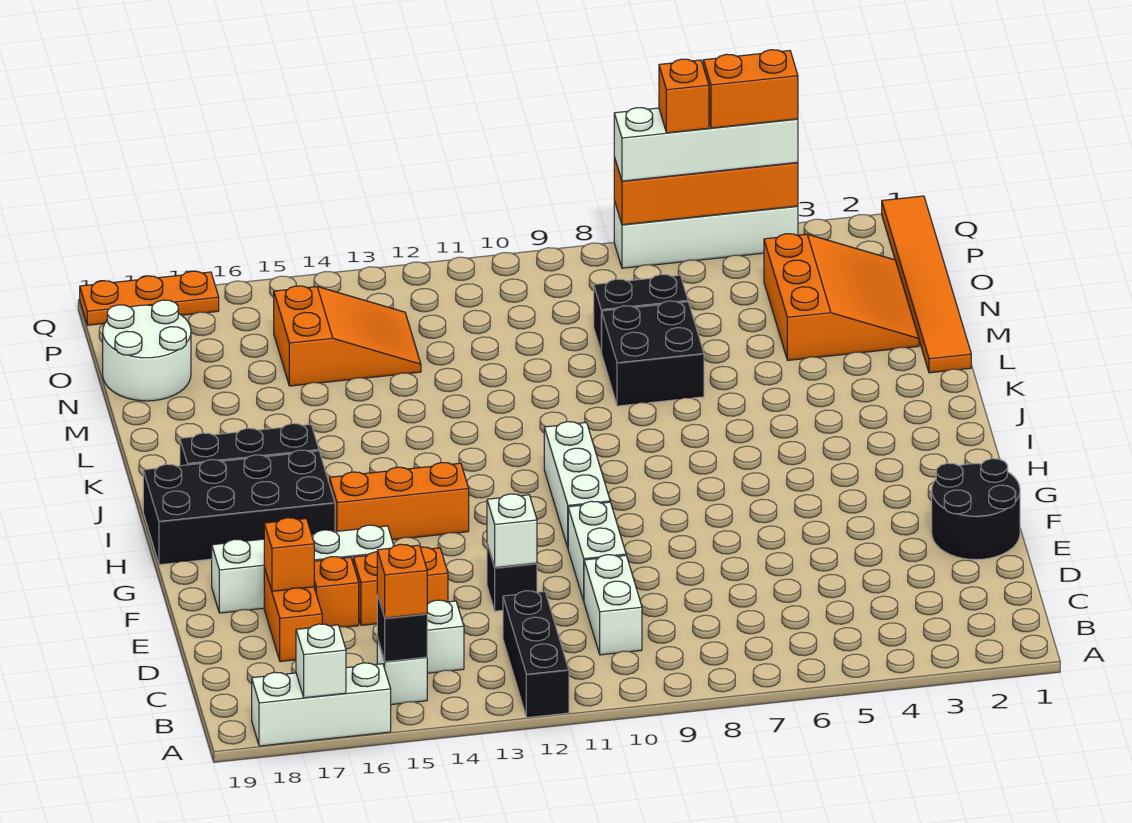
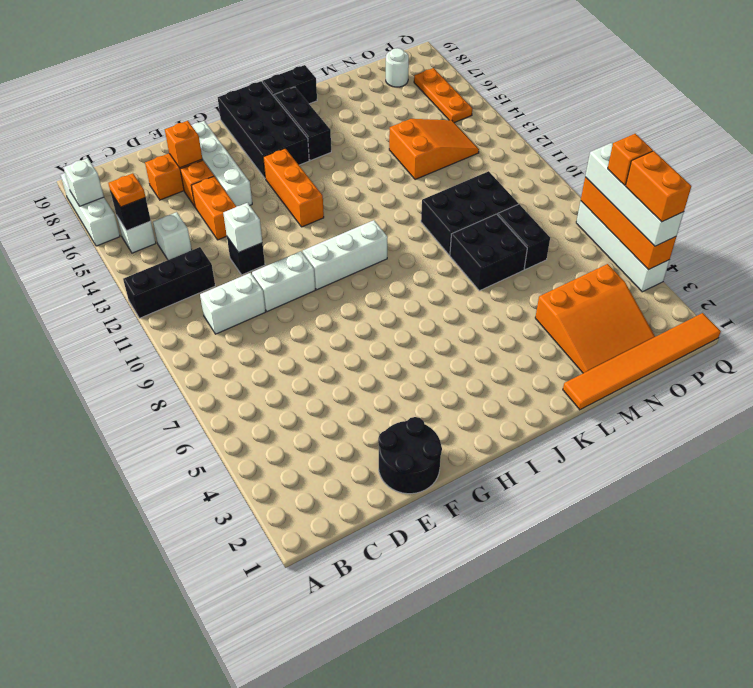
orange 1x1 brick [377,544,427,618] -> orange 1x1 plate [108,173,146,207]
none -> black 1x2 brick [262,65,317,104]
none -> black 2x3 brick [421,171,518,255]
orange 2x3 slope [274,286,421,386] -> orange 2x3 slope turned to [389,119,479,180]
white 2x2 round brick [103,300,191,401] -> white 1x1 round brick [386,48,409,87]
orange 1x3 plate [80,271,219,325] -> orange 1x3 plate moved to [414,68,472,123]

